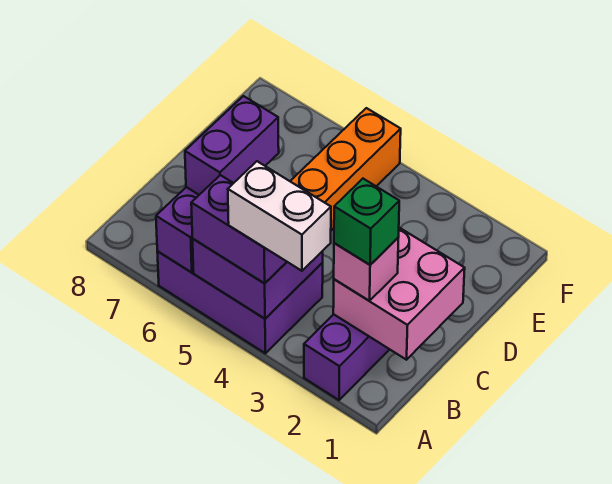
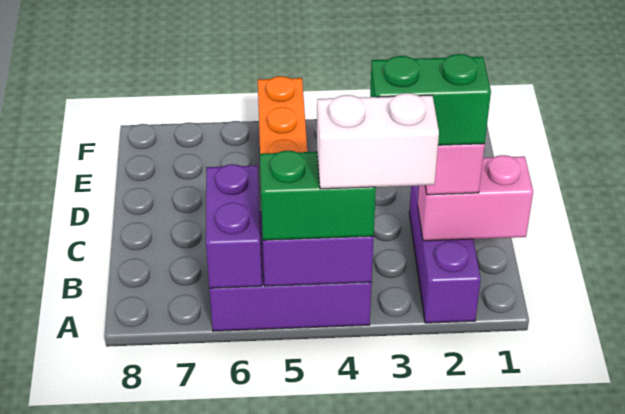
purple 1x2 brick [191,175,287,283] -> green 1x2 brick [260,150,376,240]
pink 2x2 brick [333,228,465,360] -> pink 1x2 brick [418,155,533,241]
green 1x1 brick [334,179,399,265] -> green 1x2 brick [370,54,491,145]
purple 1x2 brick [185,96,279,195] -> none

